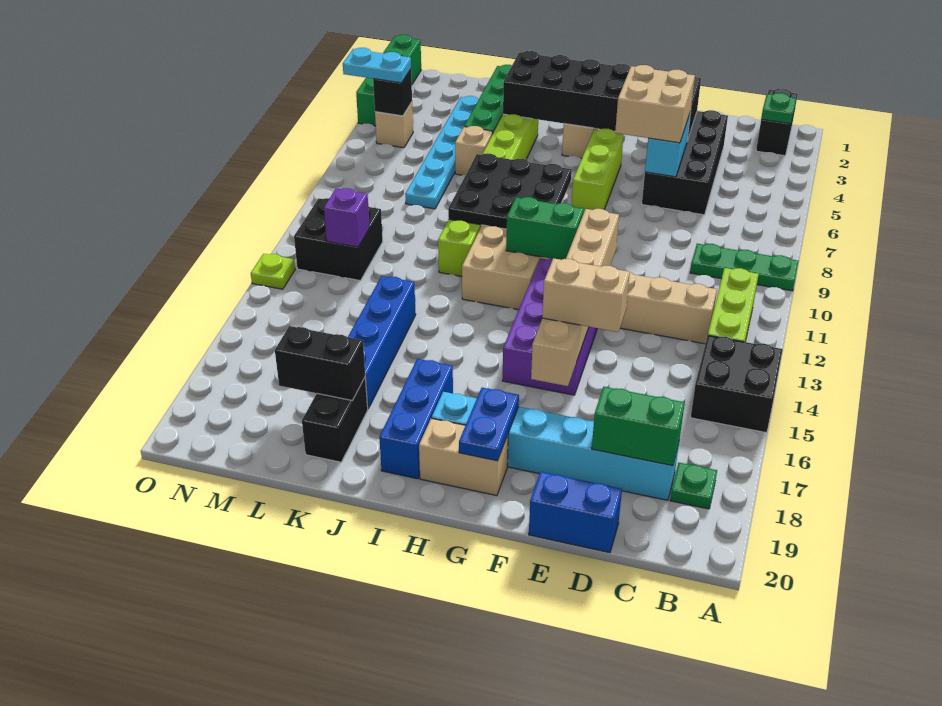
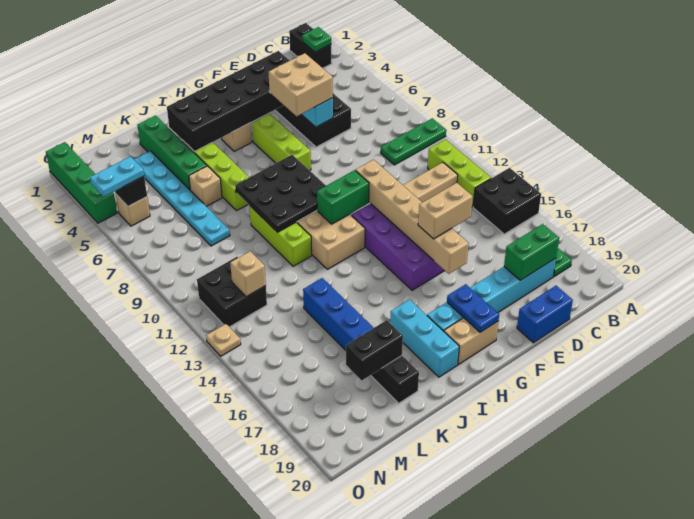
blue 1x3 brick [379,359,453,479] -> cyan 1x3 brick [390,300,459,377]
purple 1x1 brick [324,188,370,247] -> tan 1x1 brick [230,251,266,297]
lime 1x1 plate [251,254,295,289] -> tan 1x1 plate [206,324,241,356]

